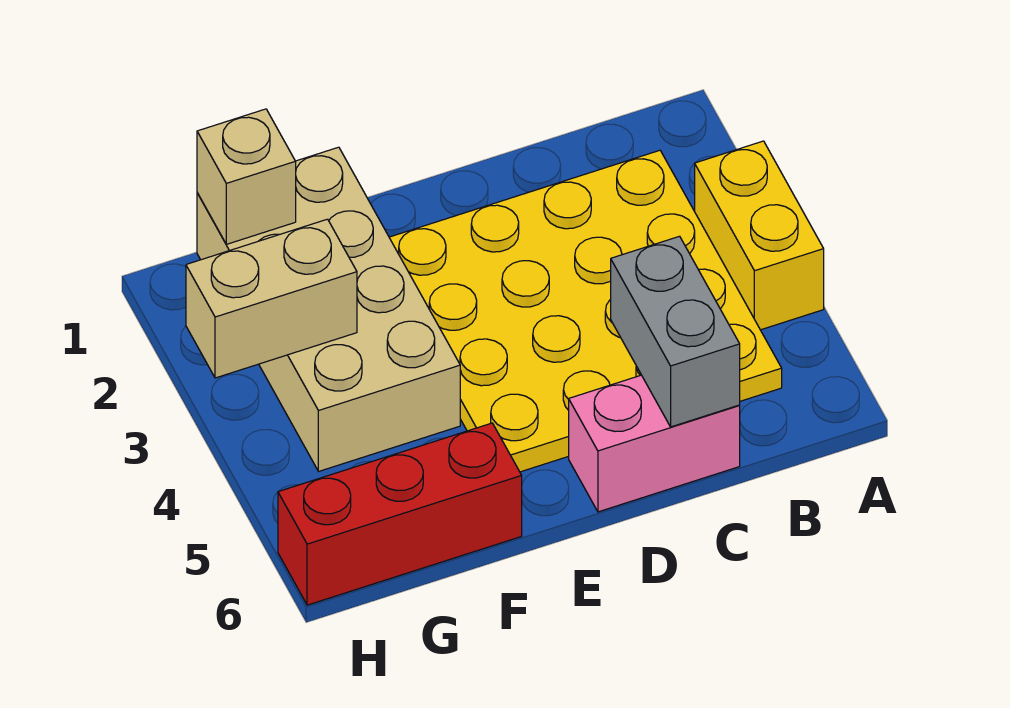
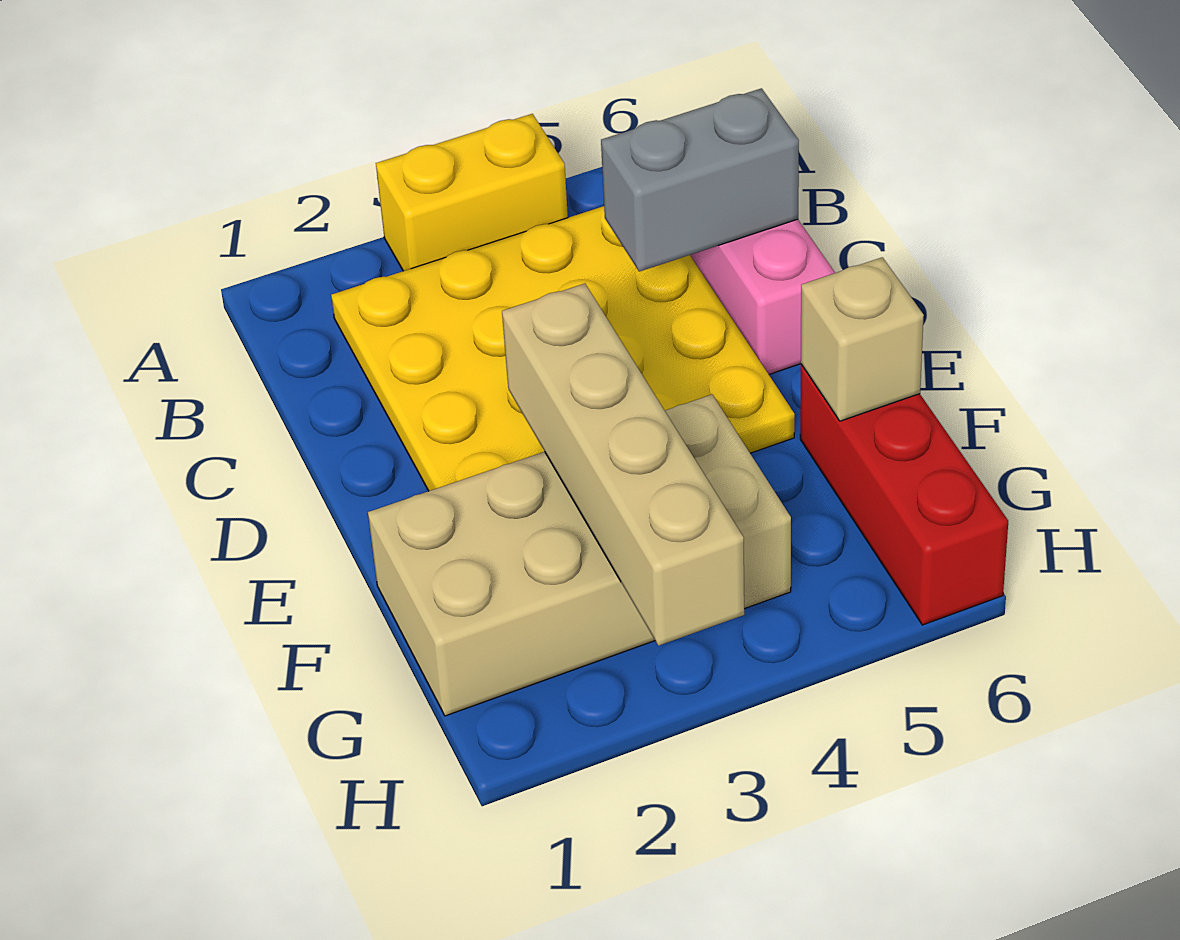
tan 1x1 brick [197,109,296,244] -> tan 1x1 brick moved to [801,257,924,421]
tan 1x2 brick [186,219,357,378] -> tan 1x4 brick [502,284,744,646]

